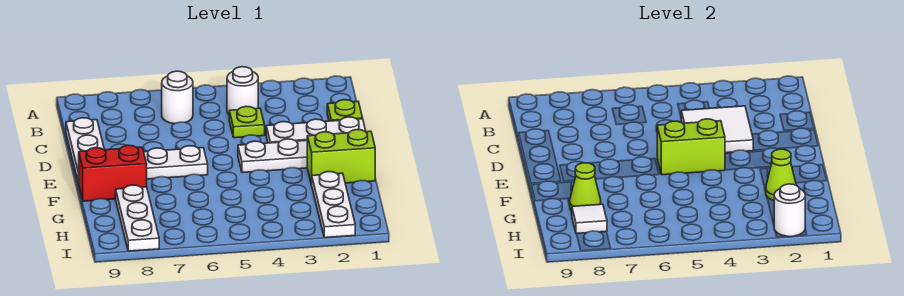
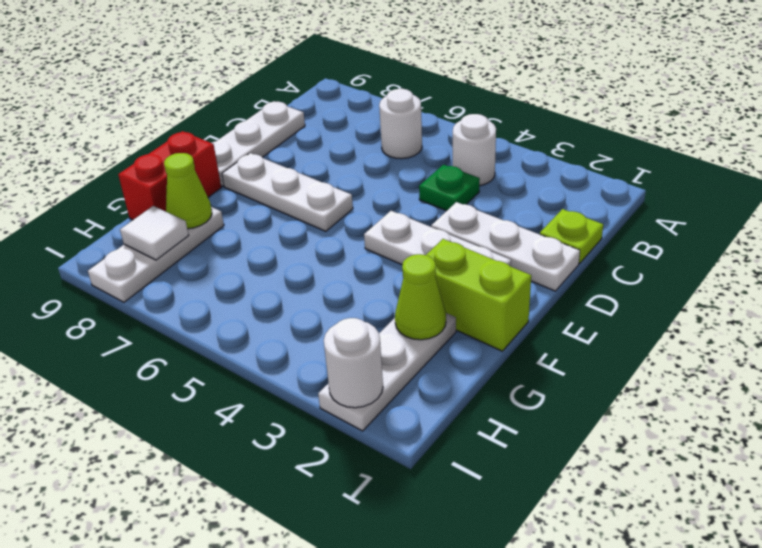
white 2x2 tile [681,106,753,153] -> none
lime 1x1 plate [229,106,265,138] -> green 1x1 plate [419,165,480,211]
lime 1x2 brick [657,119,725,175] -> none
red 1x2 brick [79,145,147,201] -> red 1x2 brick turned to [118,131,221,220]

